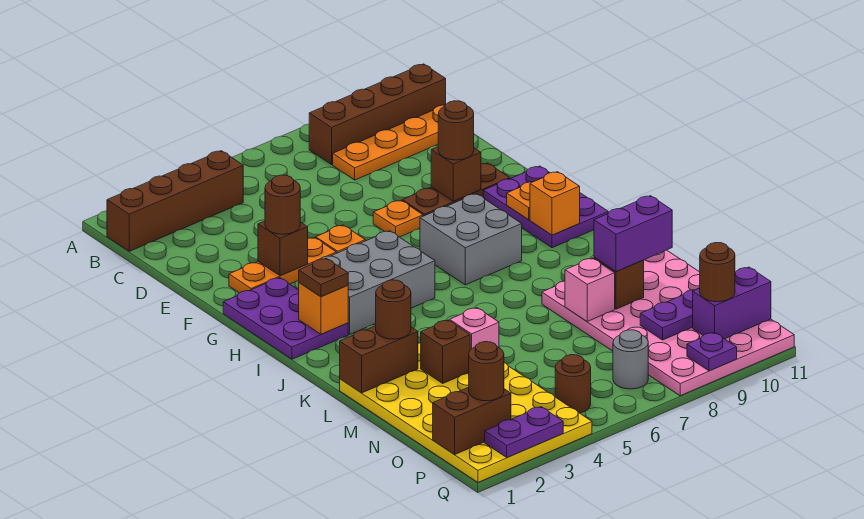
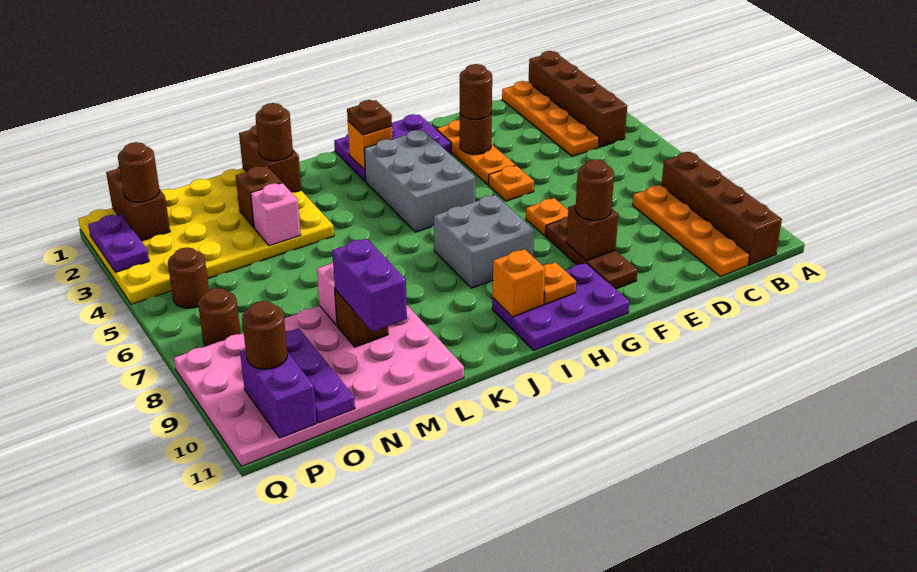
none -> orange 1x4 plate [502,81,599,156]
brown 1x1 brick [258,221,308,276] -> brown 1x1 round brick [460,113,492,154]
grey 1x1 round brick [613,330,648,389] -> brown 1x1 round brick [198,288,241,346]
purple 1x1 plate [687,332,737,371] -> none

